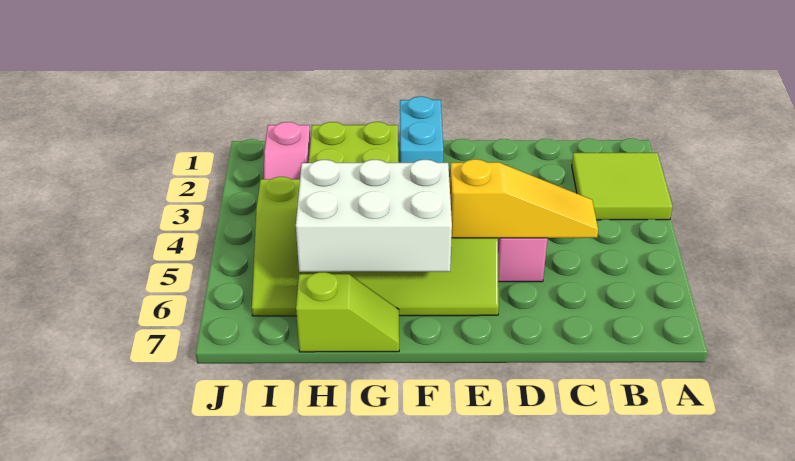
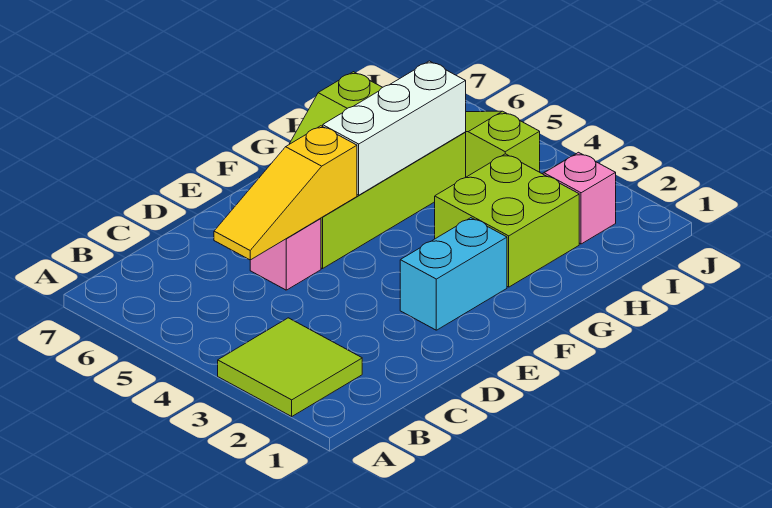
cyan 1x2 brick [400,97,443,163] -> cyan 1x2 brick turned to [400,218,507,330]
white 2x3 brick [296,160,452,272] -> white 1x3 brick [323,61,466,195]

